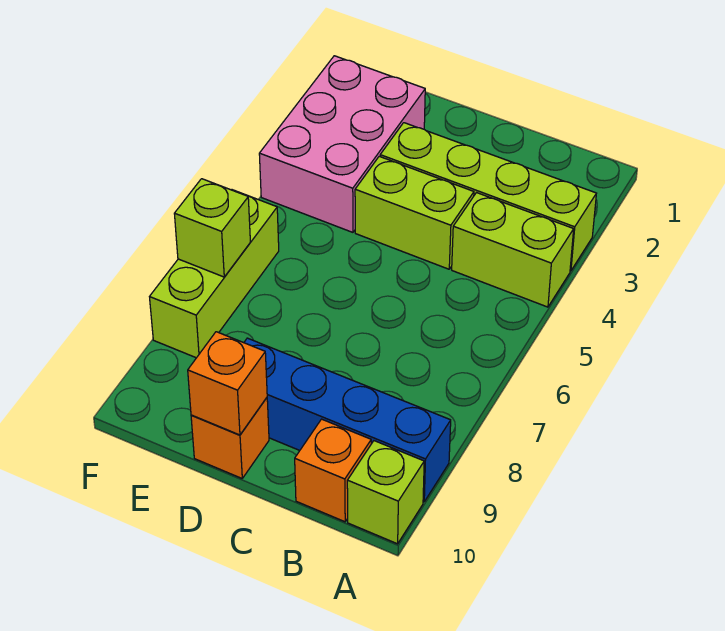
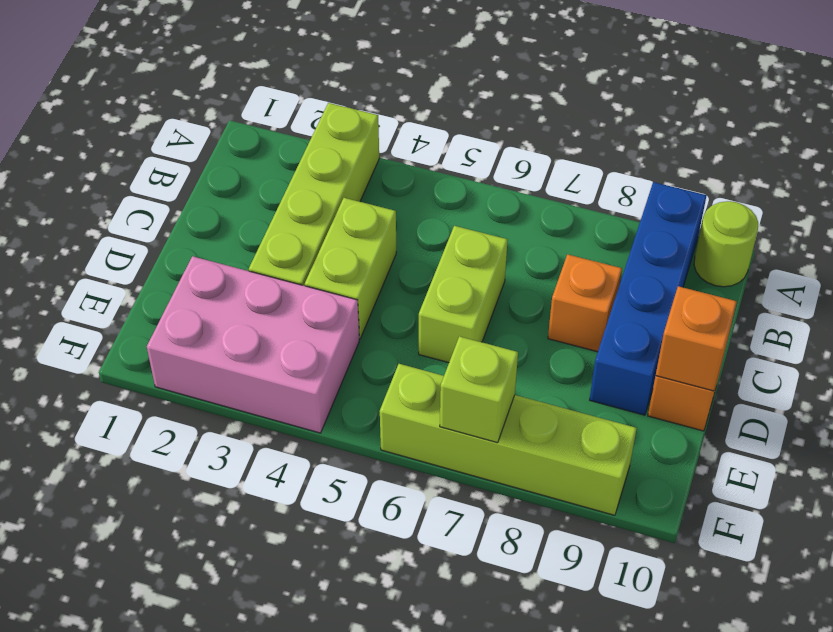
lime 1x2 brick [452,193,574,307] -> lime 1x2 brick moved to [419,226,508,363]
lime 1x1 brick [347,441,424,544] -> lime 1x1 round brick [694,201,758,287]
orange 1x1 brick [295,419,371,522] -> orange 1x1 brick moved to [548,254,622,352]
lime 1x3 brick [150,190,279,358] -> lime 1x4 brick [380,364,637,515]

